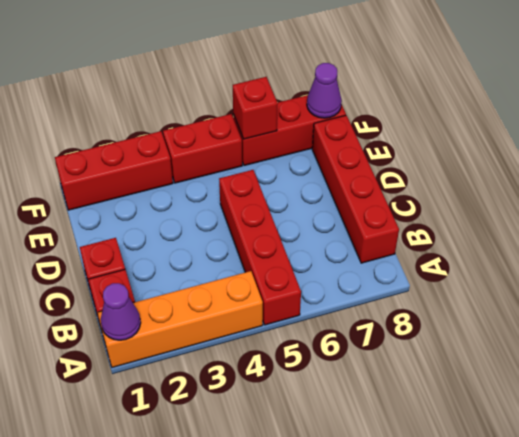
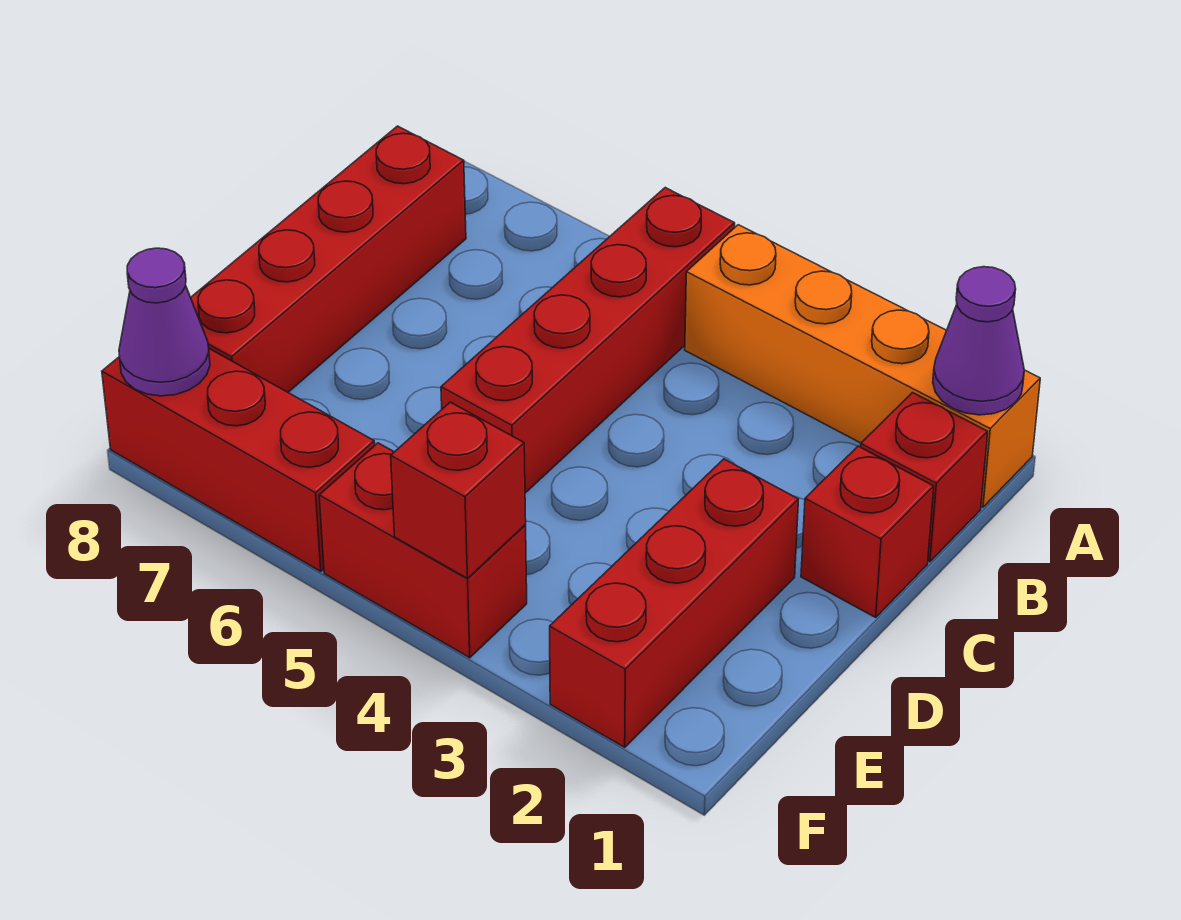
red 1x3 brick [55,131,173,210] -> red 1x3 brick turned to [550,459,799,747]
red 1x1 brick [233,77,278,139] -> red 1x1 brick moved to [391,402,526,578]

